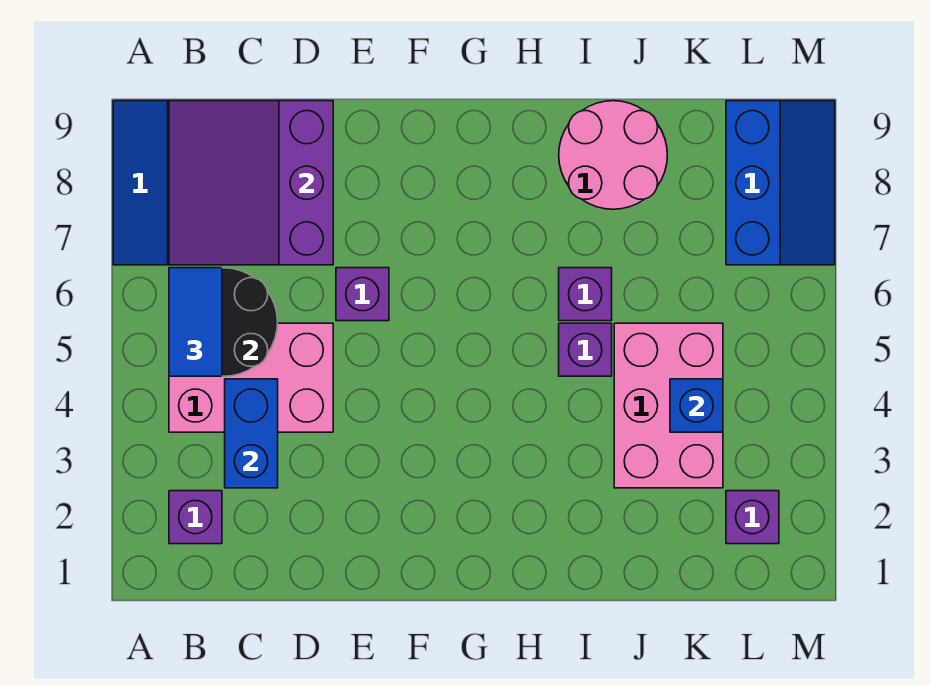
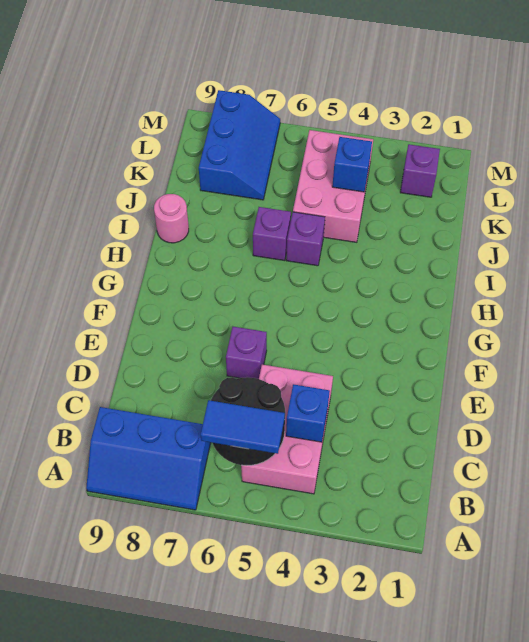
purple 1x1 brick [169,491,222,544] -> none
purple 3x3 slope [169,101,333,265] -> none
blue 1x2 brick [225,379,278,488] -> blue 1x1 brick [286,384,330,442]
pink 2x2 round brick [559,101,667,209] -> pink 1x1 round brick [154,194,189,243]
pink 2x3 brick [614,323,723,488] -> pink 2x3 brick turned to [293,130,373,242]
blue 2x3 slope [726,101,835,265] -> blue 2x3 slope turned to [199,90,280,200]

